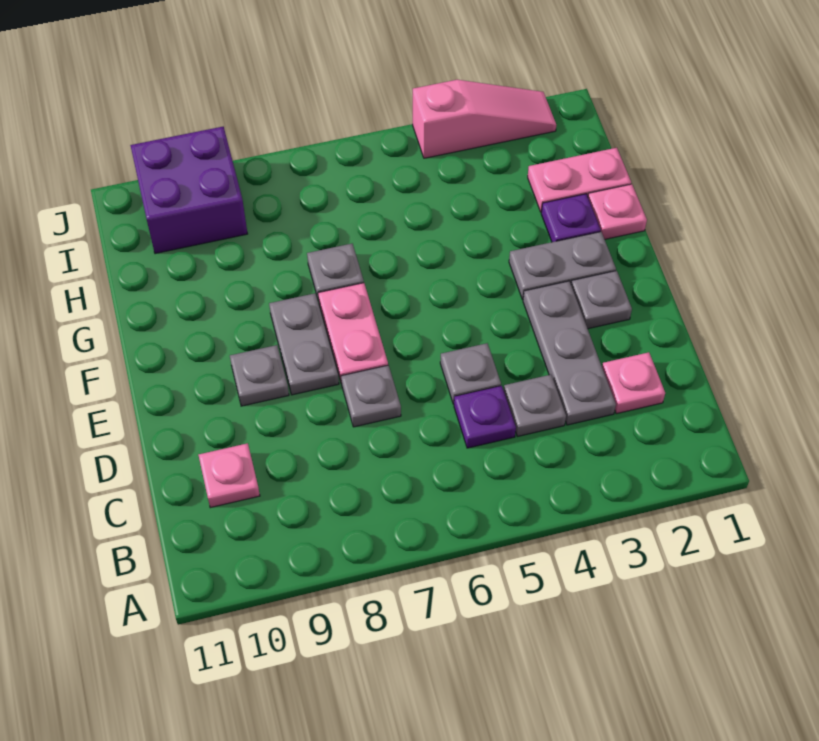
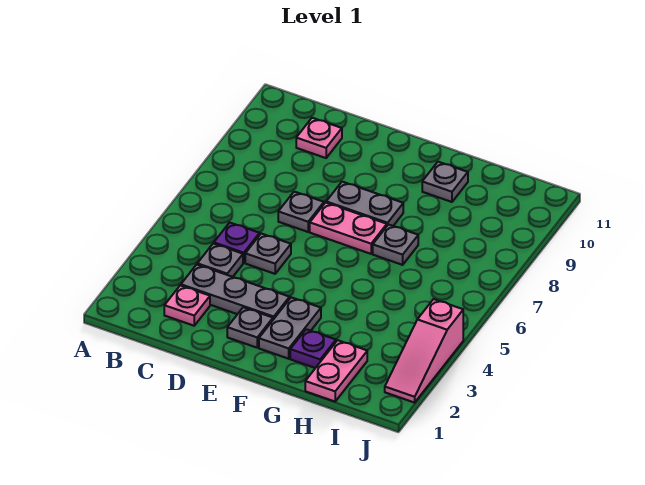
grey 1x1 plate [230,345,289,406] -> grey 1x1 plate moved to [422,162,468,202]
pink 1x1 plate [588,184,647,239] -> none
purple 2x2 brick [130,127,248,254] -> none

